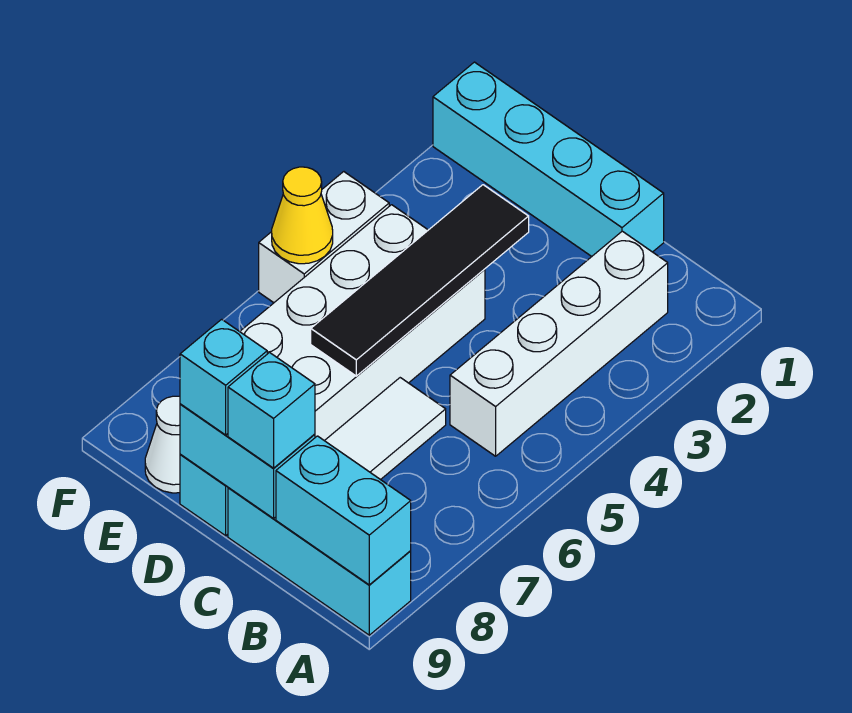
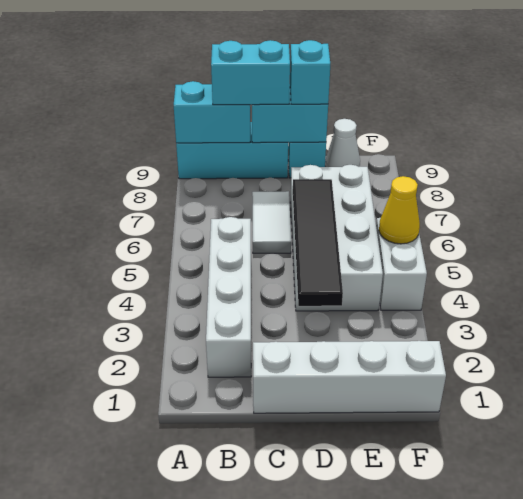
cyan 1x4 brick [433,62,664,256] -> white 1x4 brick [253,341,446,413]
cyan 1x1 brick [228,353,315,468] -> cyan 1x2 brick [211,40,290,105]

